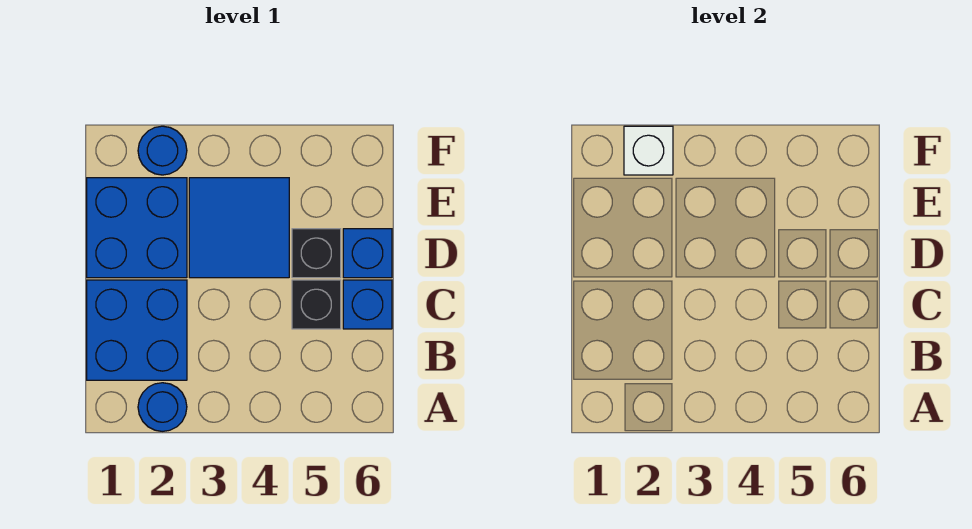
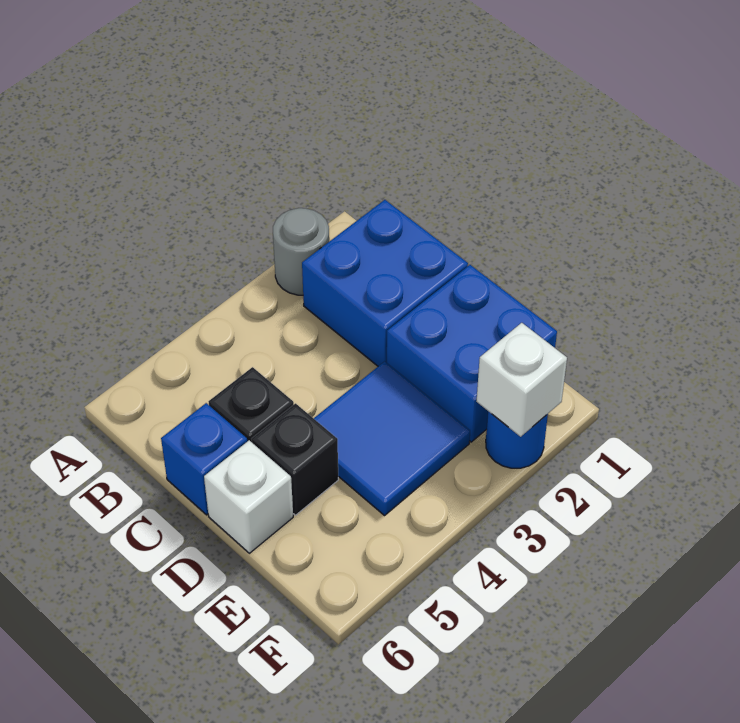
blue 1x1 round brick [138,383,187,431] -> grey 1x1 round brick [273,208,329,295]
blue 1x1 brick [343,229,392,278] -> white 1x1 brick [204,440,293,553]

